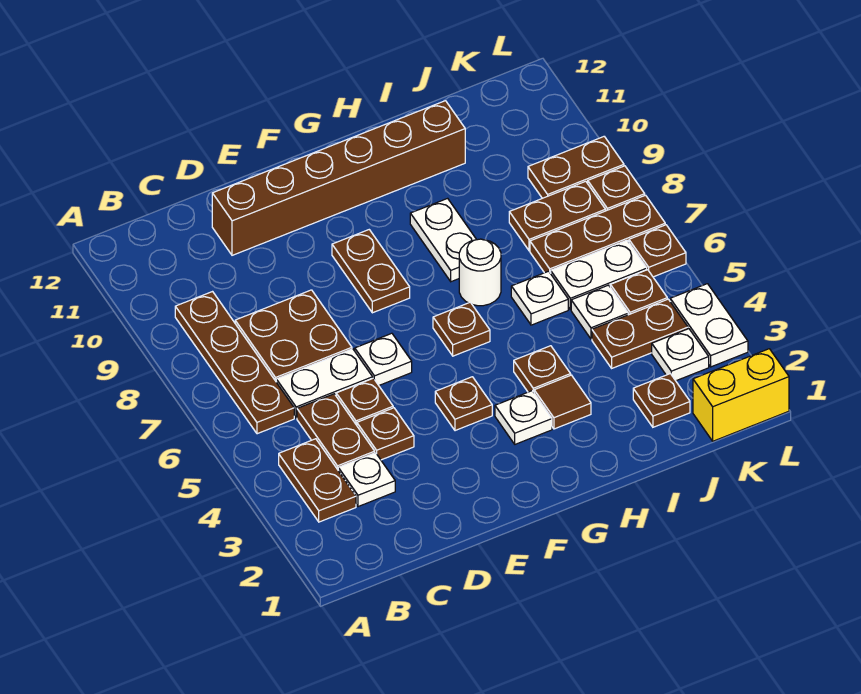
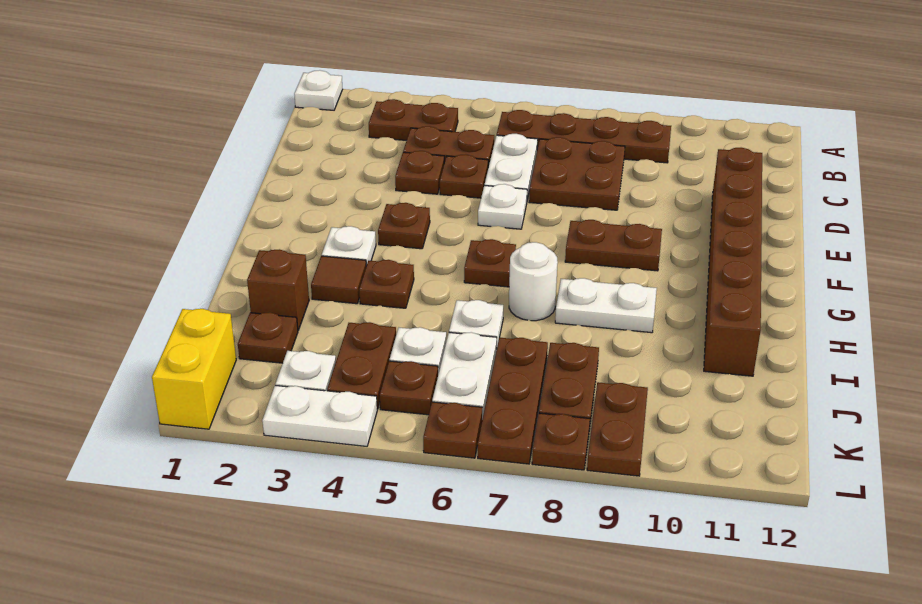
white 1x1 plate [338,453,395,507] -> white 1x1 plate moved to [294,70,343,110]
none -> brown 1x1 brick [247,249,309,330]

